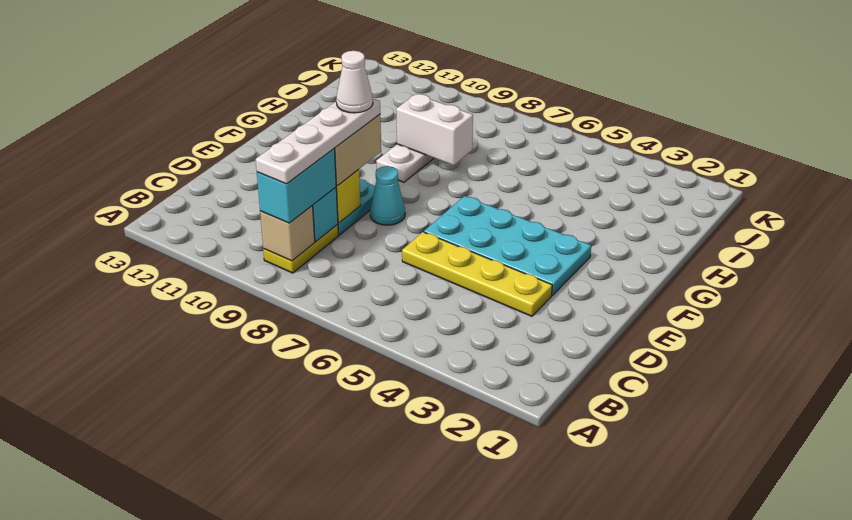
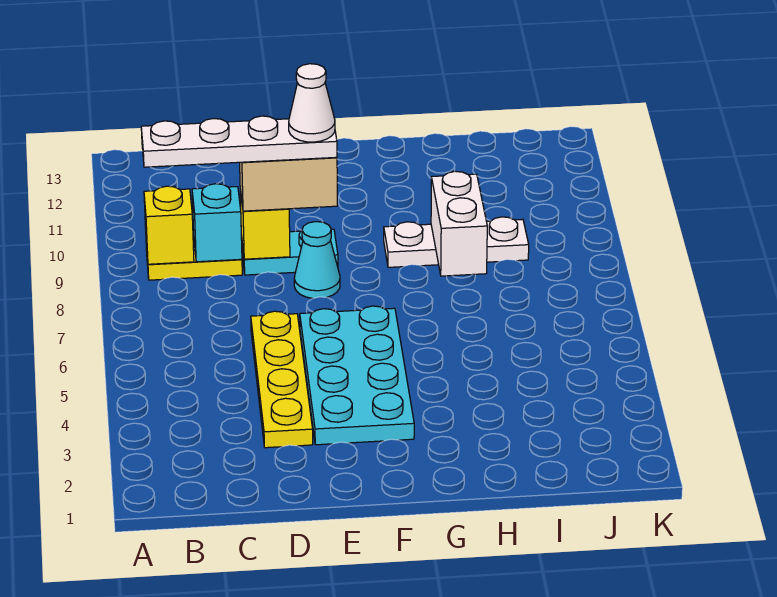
tan 1x1 brick [260,205,315,261] -> yellow 1x1 brick [144,186,194,264]
cyan 1x2 brick [257,149,336,223] -> none

